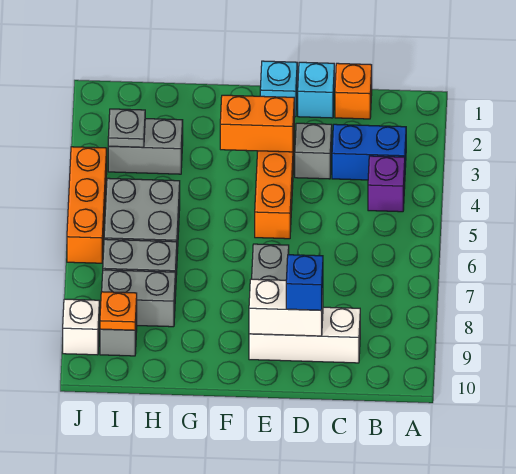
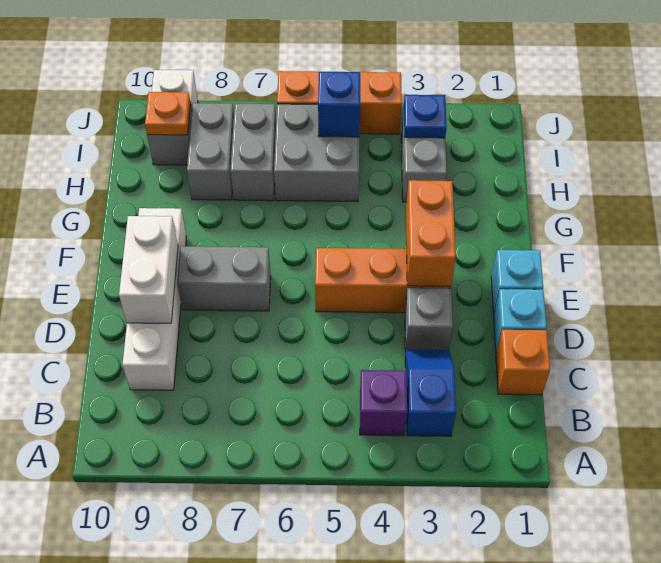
blue 1x2 brick [332,124,406,180] -> blue 1x2 slope [405,350,456,436]
white 1x3 brick [249,307,360,363] -> white 1x4 brick [122,208,186,390]
blue 1x1 brick [286,254,323,310] -> blue 1x1 brick moved to [318,72,360,137]
grey 1x1 plate [108,109,145,147] -> blue 1x1 plate [404,95,447,138]

